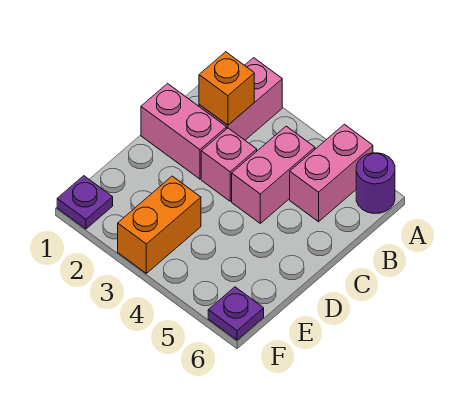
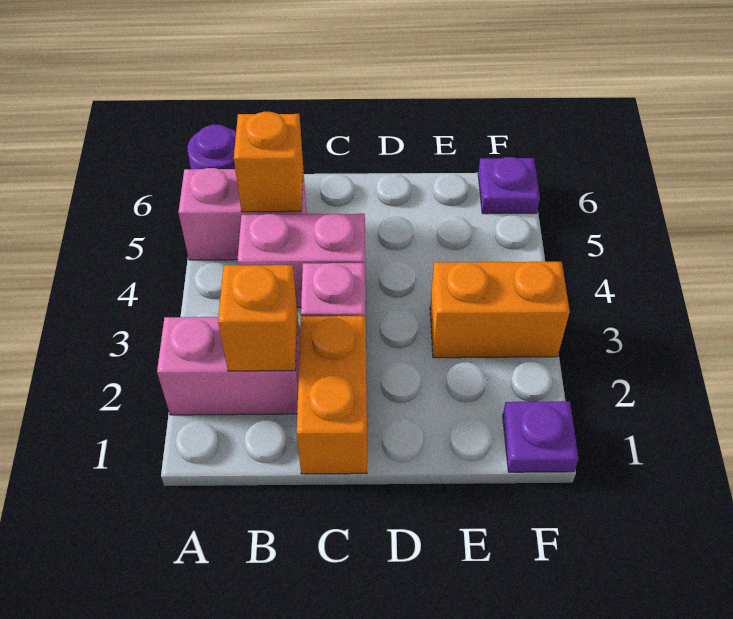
none -> orange 1x1 brick [234,112,303,212]
pink 1x2 brick [141,84,227,179] -> orange 1x2 brick [297,316,367,474]

